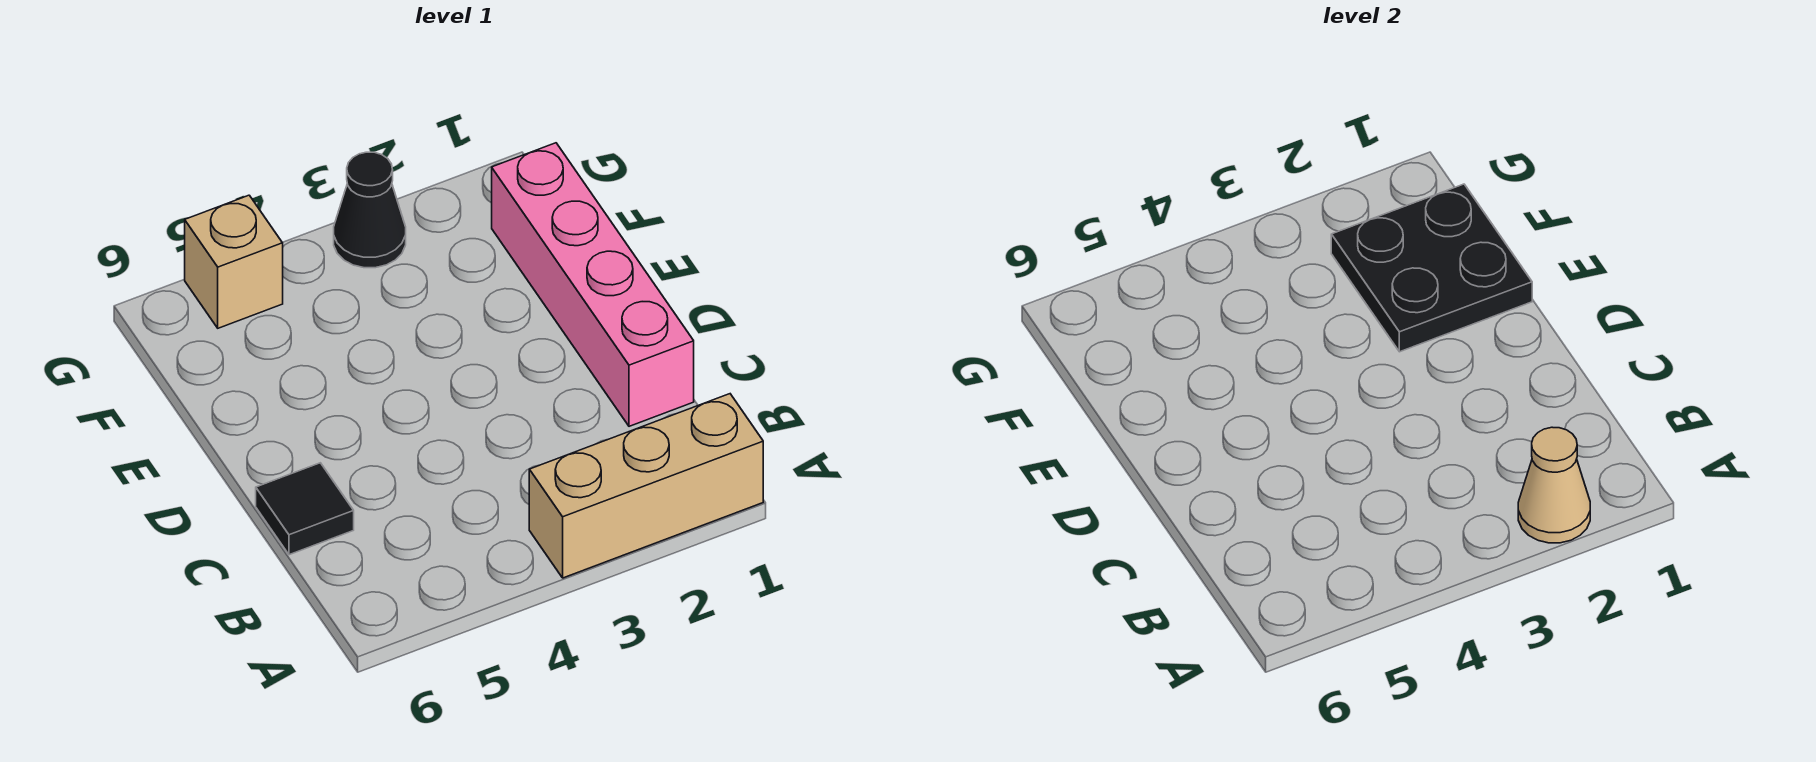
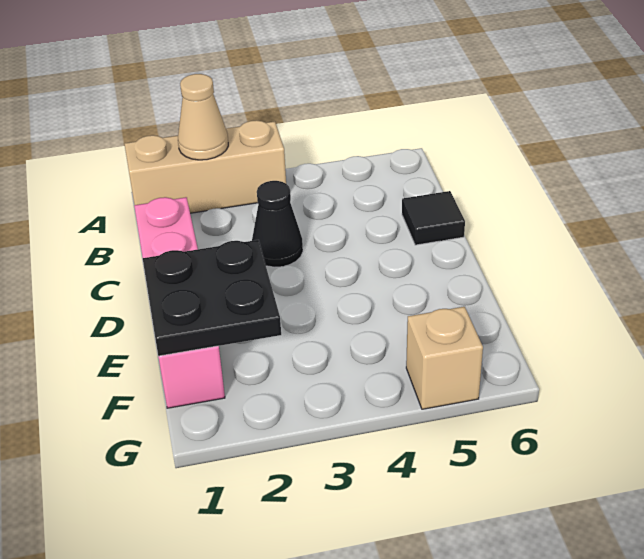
black 1x1 cone [334,152,406,268] -> black 1x1 cone moved to [252,181,303,267]

